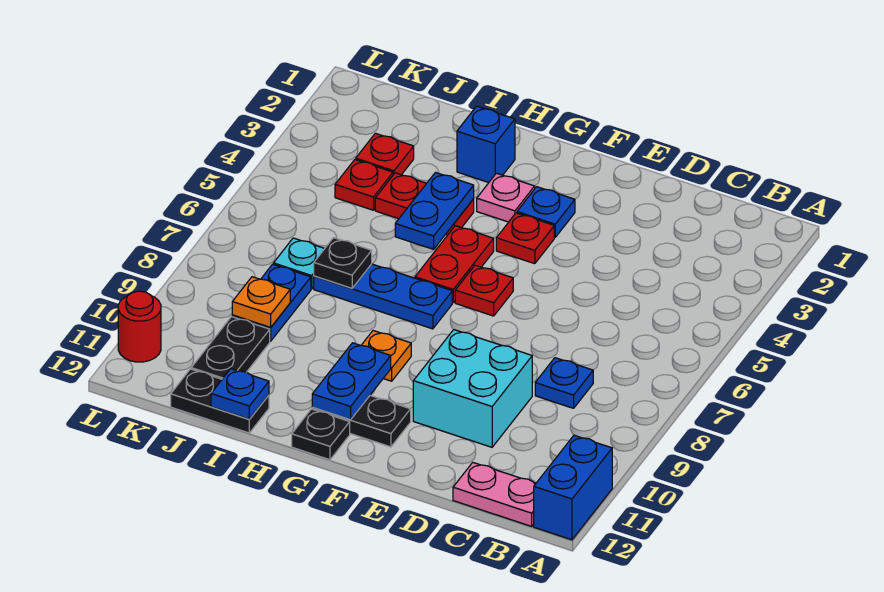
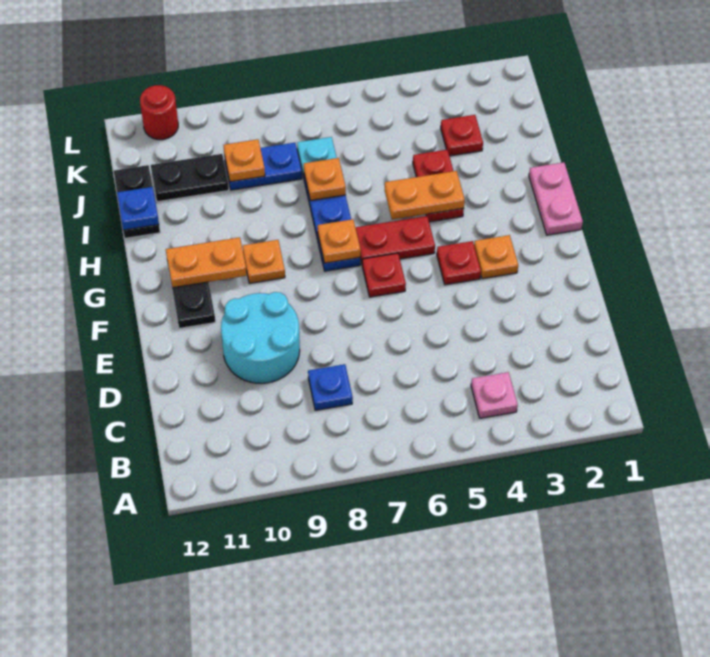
blue 1x2 brick [534,435,612,540] -> none
pink 1x2 plate [453,463,536,526] -> pink 1x2 plate moved to [529,162,583,235]
cyan 2x2 brick [413,330,532,447] -> cyan 2x2 round brick [221,292,300,383]
blue 1x1 plate [517,187,575,237] -> orange 1x1 plate [474,235,518,279]
pink 1x1 plate [477,173,535,222] -> pink 1x1 plate moved to [471,372,518,418]
none -> orange 1x1 plate [318,219,361,263]
blue 1x2 plate [312,343,391,420] -> orange 1x2 plate [166,237,247,288]
black 1x1 plate [292,409,350,460] -> none
blue 1x1 brick [457,106,515,183] -> none
blue 1x2 plate [395,173,474,249] -> orange 1x2 plate [385,171,465,220]
black 1x1 plate [314,238,372,288] -> orange 1x1 plate [304,158,346,201]
red 1x1 plate [335,160,393,210] -> none

